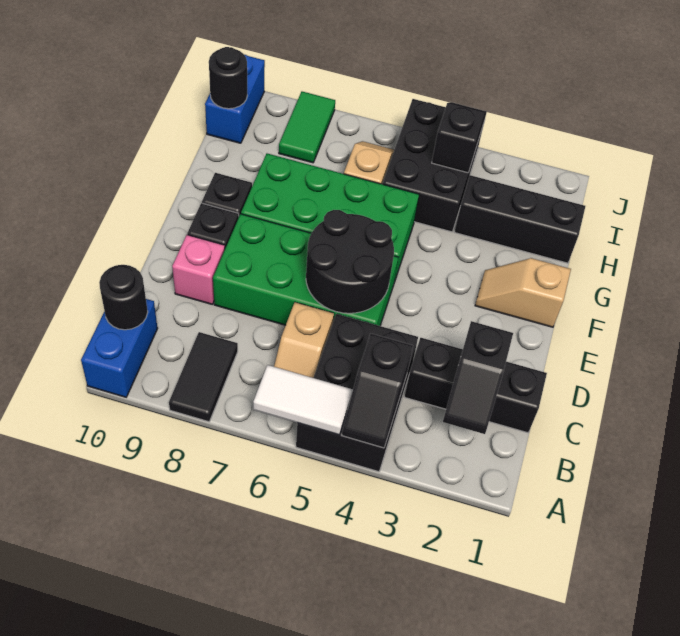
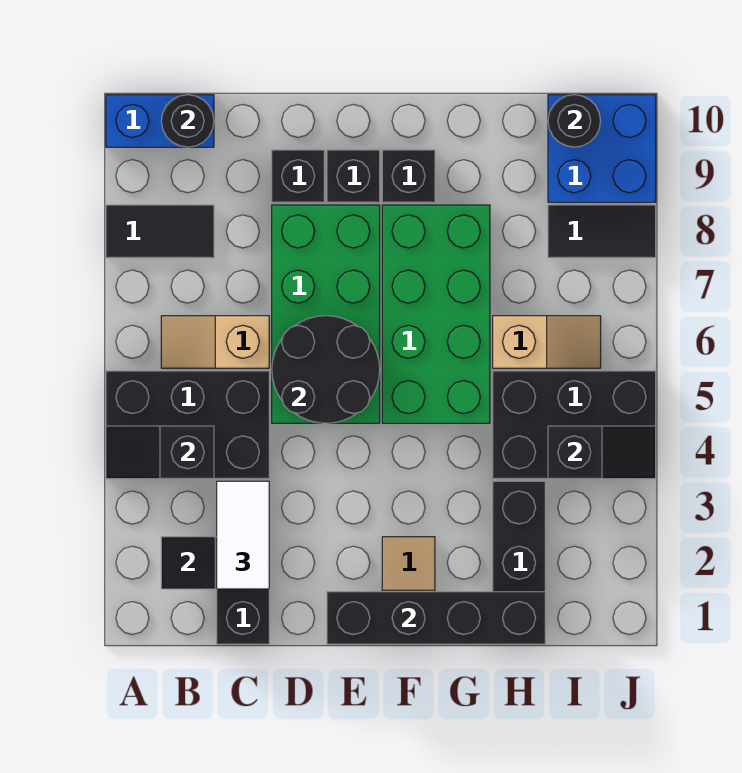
white 1x2 tile [253,365,353,435] -> white 1x2 tile moved to [217,481,269,589]
pink 1x1 brick [172,235,225,304] -> black 1x1 brick [272,150,324,202]
none -> black 1x4 brick [327,592,545,644]
green 1x2 tile [279,92,335,163] -> black 1x2 tile [548,205,656,258]
blue 1x2 brick [205,55,265,143] -> blue 2x2 brick [548,95,656,202]

